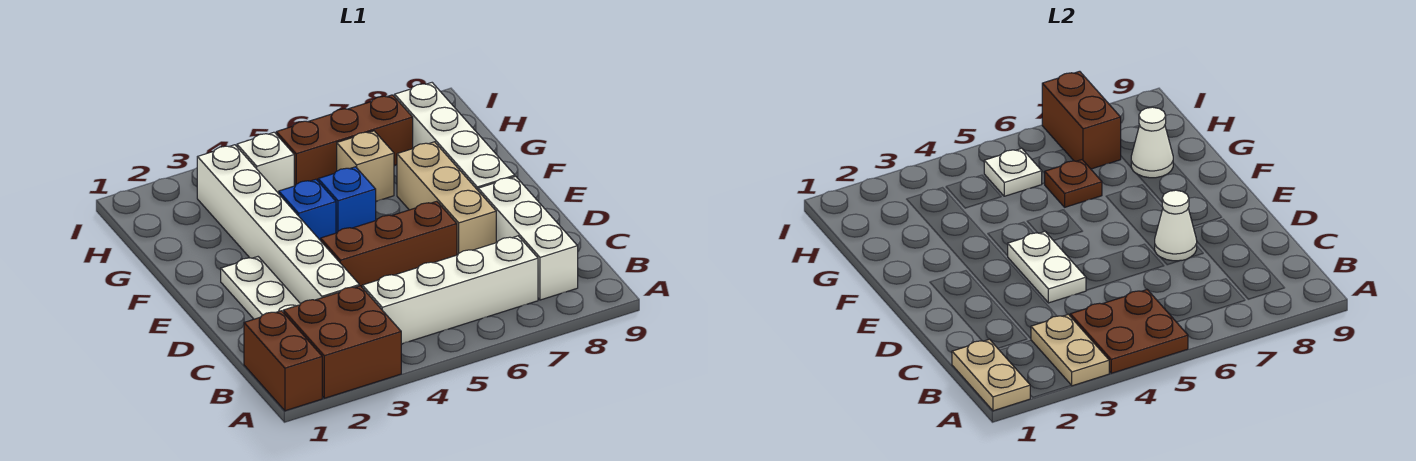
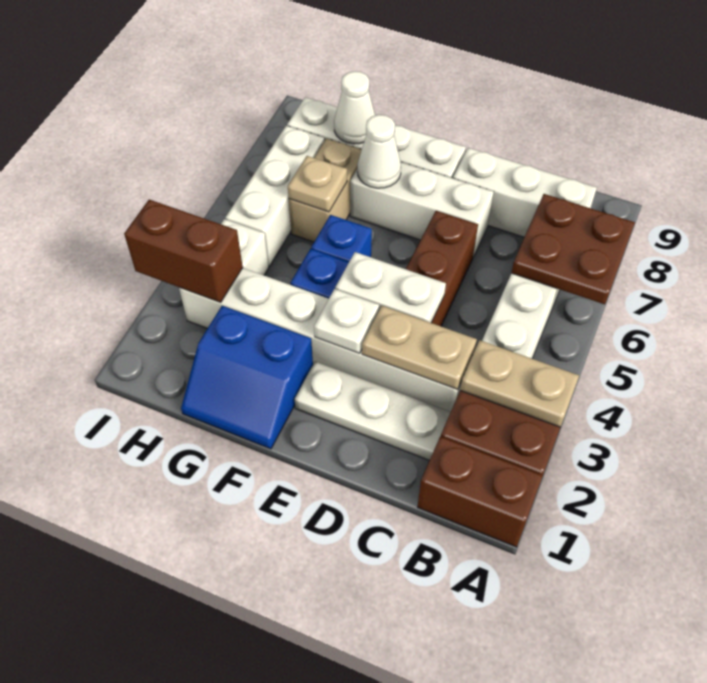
tan 1x2 plate [952,339,1030,411] -> tan 1x2 plate moved to [362,306,477,389]
brown 2x2 plate [1070,290,1188,373] -> brown 2x2 plate moved to [511,194,635,304]
tan 1x3 brick [397,142,496,255] -> white 1x3 brick [350,162,494,257]
white 1x1 cone [1155,190,1197,261] -> white 1x1 cone moved to [357,115,401,188]
none -> blue 2x2 slope [181,306,313,449]
tan 1x1 brick [337,131,394,201] -> tan 1x2 brick [289,138,362,242]
brown 1x1 plate [1045,160,1102,207] -> tan 1x1 plate [288,156,347,212]
brown 1x3 brick [276,95,413,186] -> white 1x3 brick [225,126,325,266]
white 1x1 plate [984,148,1042,196] -> white 1x1 plate moved to [314,289,379,353]
brown 1x2 brick [1042,71,1121,169] -> brown 1x2 brick moved to [124,200,243,302]

